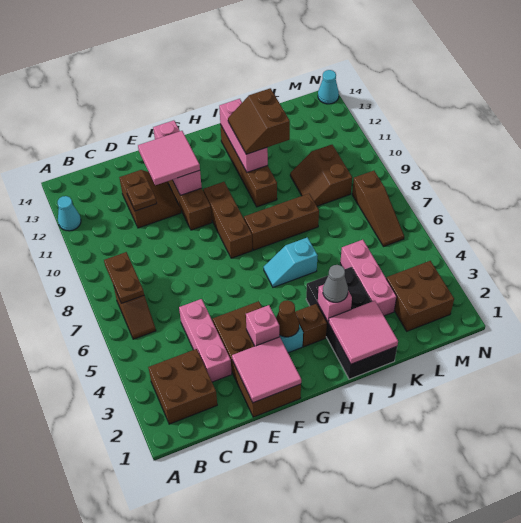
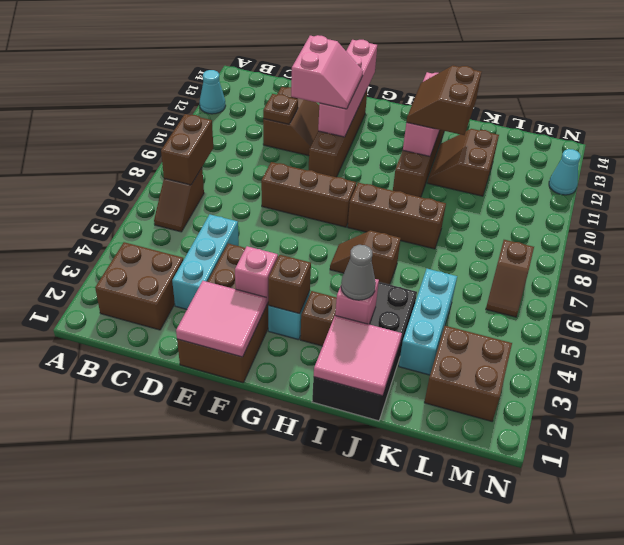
brown 1x2 plate [104,252,144,303] -> brown 1x2 brick [161,114,213,185]
pink 1x3 brick [179,299,232,382] -> cyan 1x3 brick [172,214,239,309]
pink 2x2 tile [138,131,200,185] -> pink 2x2 slope [291,35,363,109]
pink 1x3 brick [153,120,202,195] -> pink 1x4 brick [318,40,377,137]
brown 1x1 cone [276,300,299,337] -> brown 1x1 brick [268,255,311,314]
brown 1x3 brick [203,182,252,258] -> brown 1x3 brick turned to [261,162,356,227]
cyan 1x2 slope [264,237,318,287] -> brown 1x2 slope [330,230,401,284]
pink 1x3 brick [340,240,397,316] -> cyan 1x3 brick [399,269,457,375]
brown 2x2 slope [290,145,352,206] -> brown 2x2 slope moved to [427,129,499,196]
brown 1x3 slope [352,171,404,247] -> brown 1x2 slope [486,240,534,317]
cyan 1x1 cone [318,70,339,104] -> cyan 1x1 cone moved to [549,149,581,195]

